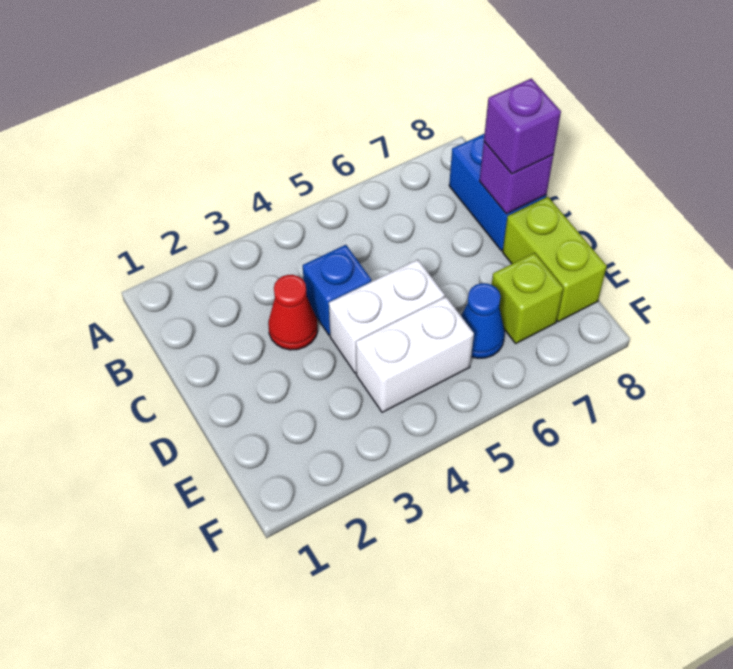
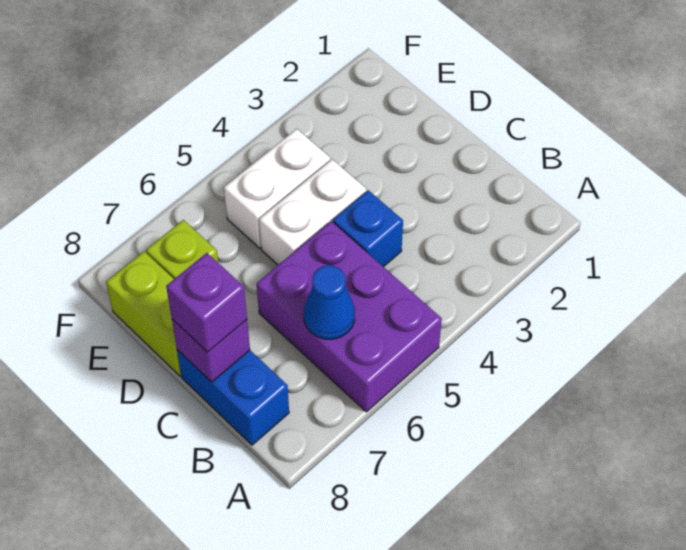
none -> purple 2x3 brick [257,221,442,412]
red 1x1 cone [268,275,318,350] -> none
blue 1x1 cone [461,283,505,358] -> blue 1x1 cone moved to [304,265,355,339]

